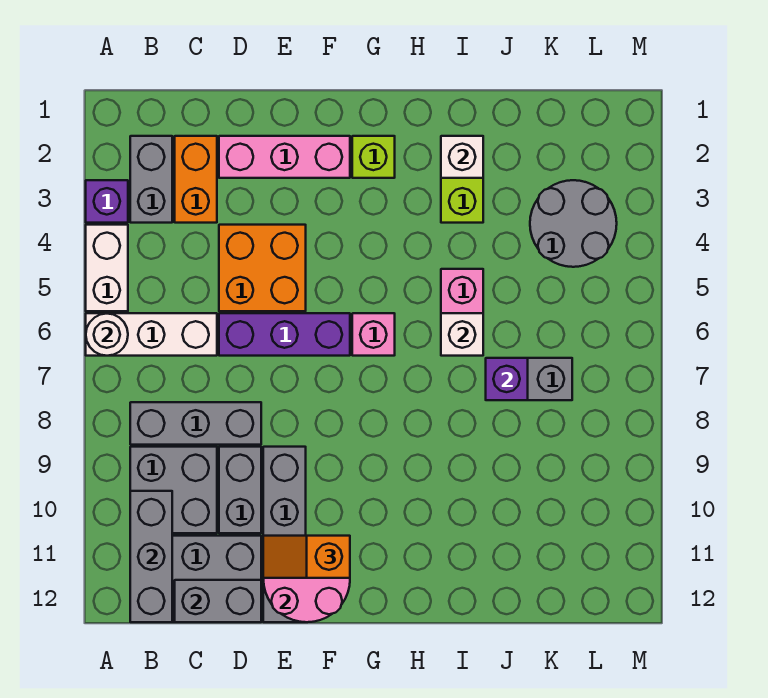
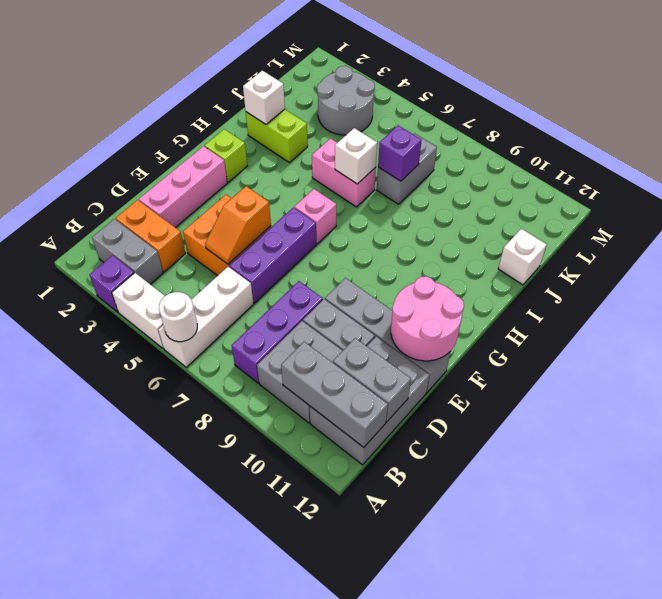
grey 1x3 brick [130,402,261,445] -> purple 1x3 brick [232,281,323,383]
grey 1x2 brick [175,580,261,622] -> grey 1x2 brick turned to [333,338,411,422]
orange 1x2 slope [263,536,350,578] -> orange 1x2 slope moved to [205,186,271,264]
none -> white 1x1 brick [498,229,547,285]

